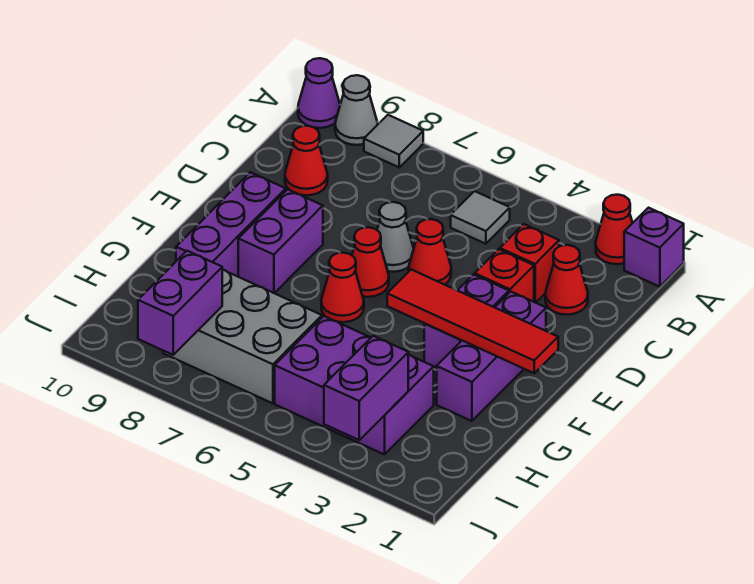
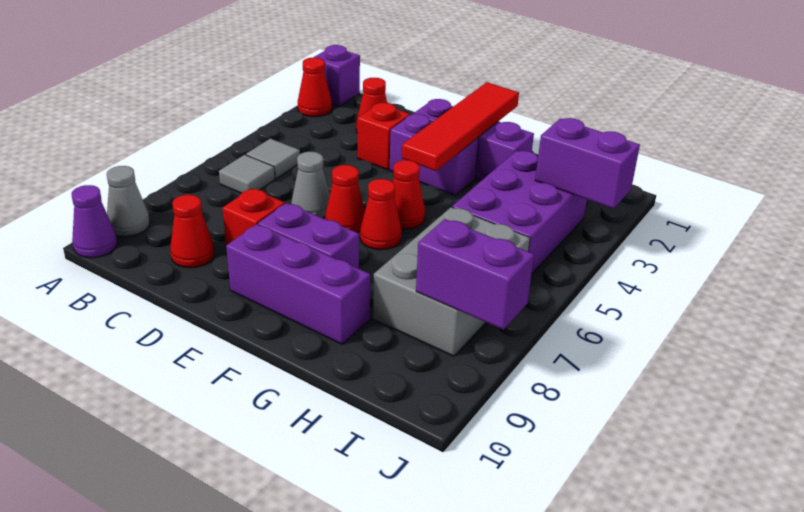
grey 1x1 tile [364,115,423,167] -> grey 1x1 tile moved to [219,155,275,193]
red 1x1 brick [500,224,559,303] -> red 1x1 brick moved to [223,188,285,250]
red 1x1 cone [409,219,451,285] -> red 1x1 cone moved to [393,160,425,229]

